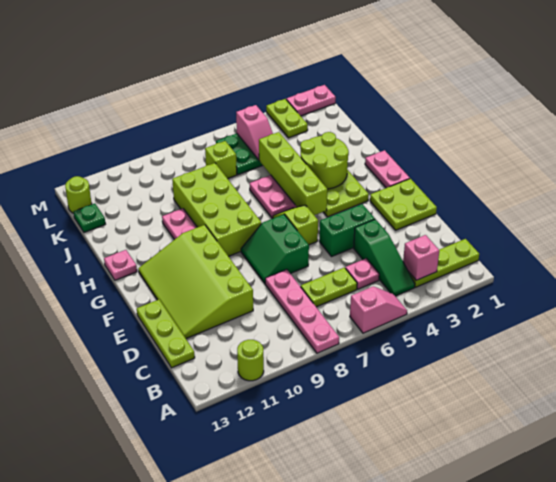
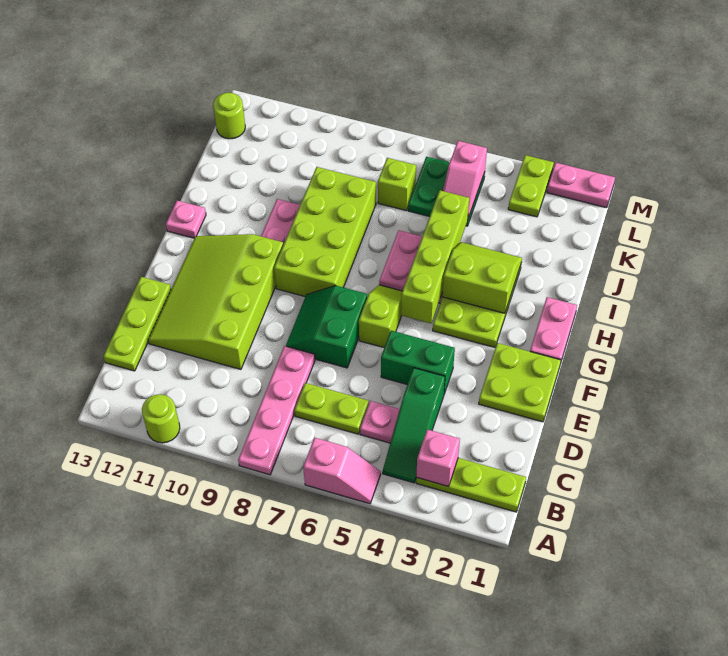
lime 2x2 round brick [300,132,349,189] -> lime 2x2 slope [442,242,522,313]
green 1x1 plate [74,204,105,232] -> none

